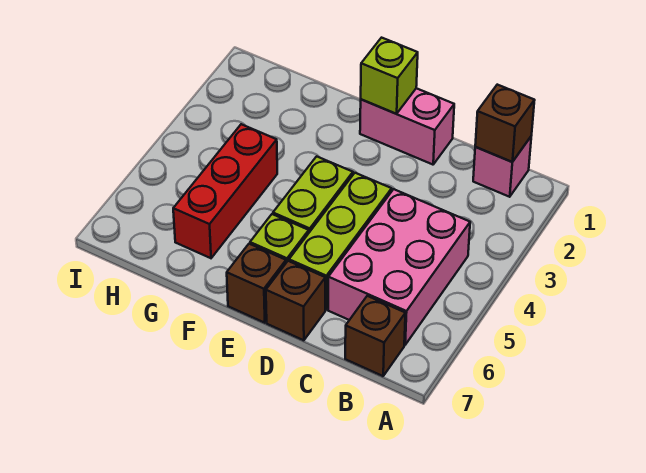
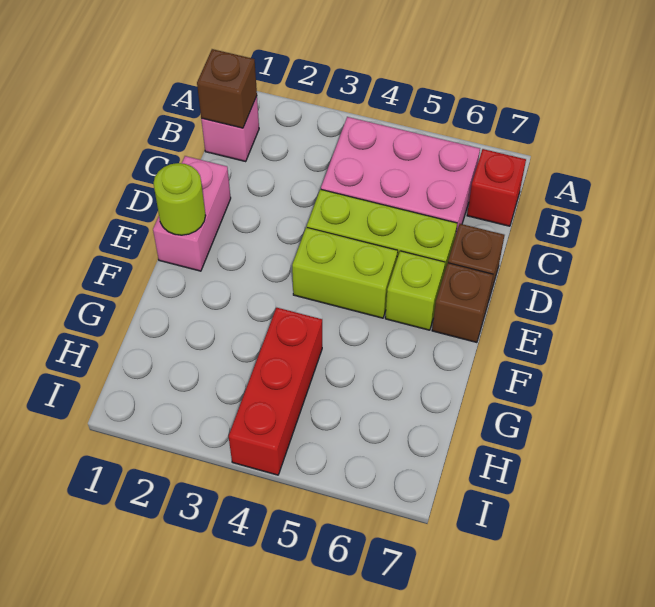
brown 1x1 brick [345,296,405,376] -> red 1x1 brick [467,149,526,226]
lime 1x1 brick [361,38,418,114] -> lime 1x1 round brick [154,163,206,235]
red 1x3 brick [173,124,277,258] -> red 1x3 brick turned to [229,308,322,475]

